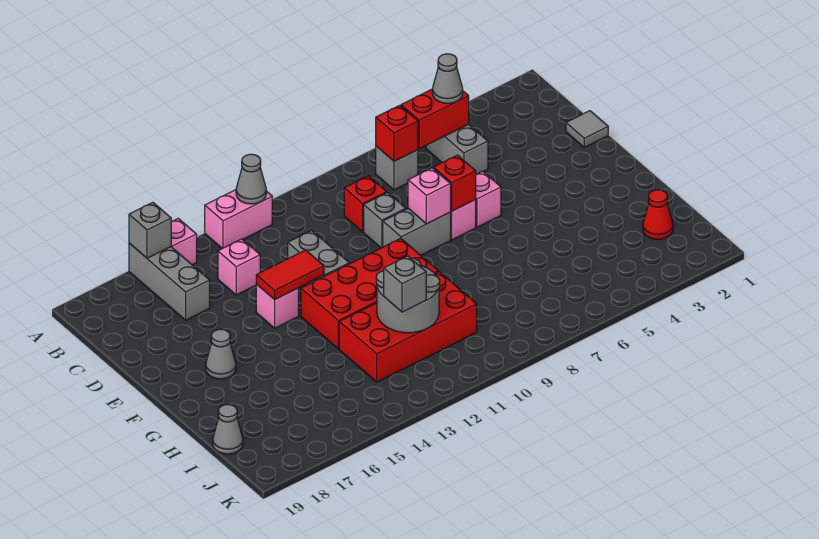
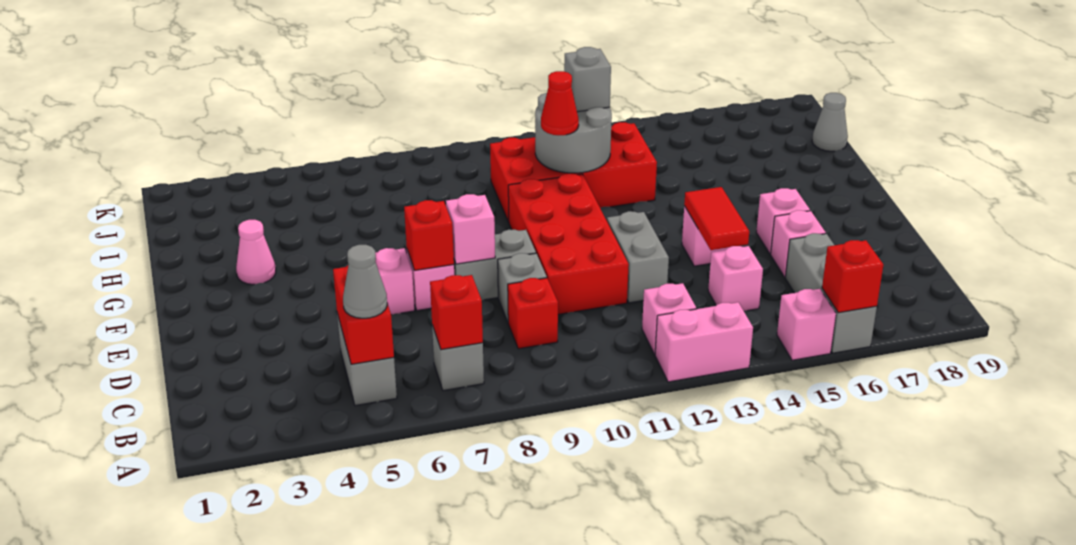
grey 1x1 cone [236,154,266,204] -> none
grey 1x1 brick [129,202,171,258] -> red 1x1 brick [822,240,884,313]
red 1x2 brick [401,89,469,149] -> red 1x2 brick turned to [333,266,394,364]
none -> pink 1x1 brick [642,283,696,354]
grey 1x1 tile [566,111,608,147] -> none
none -> pink 1x1 brick [771,210,826,277]
red 1x2 tile [256,250,324,300] -> red 1x2 tile turned to [684,187,749,250]
none -> pink 1x1 brick [756,188,810,254]
red 2x4 brick [301,238,438,349] -> red 2x4 brick turned to [508,173,629,314]
grey 1x1 cone [206,329,236,379] -> none
none -> pink 1x1 cone [236,220,276,285]
red 1x1 cone [643,190,673,239] -> red 1x1 cone moved to [541,71,579,135]

